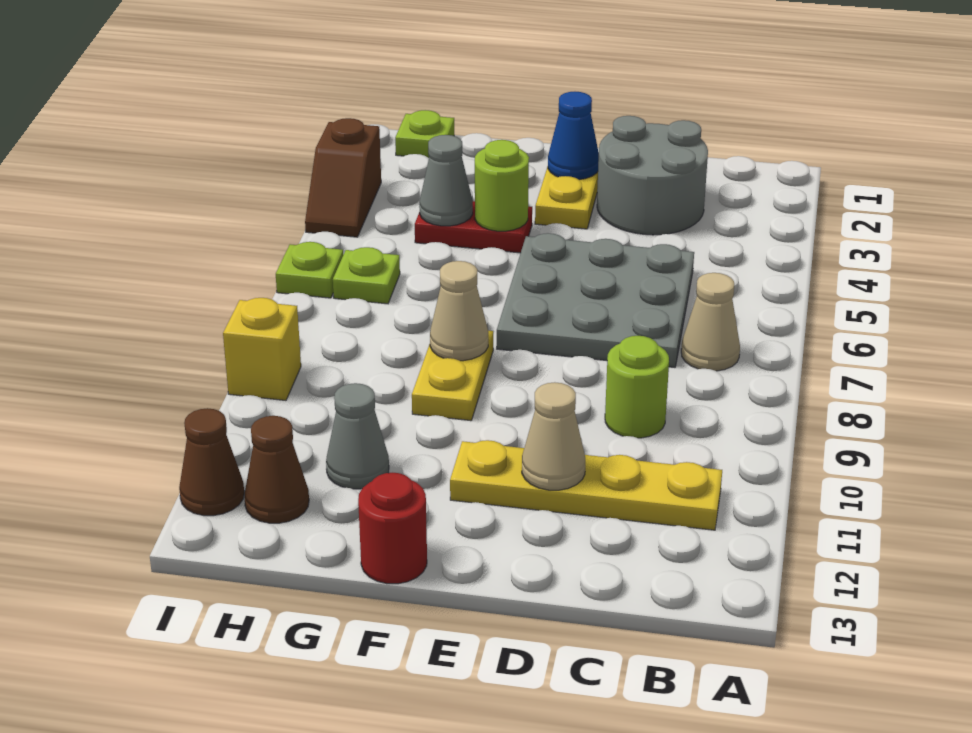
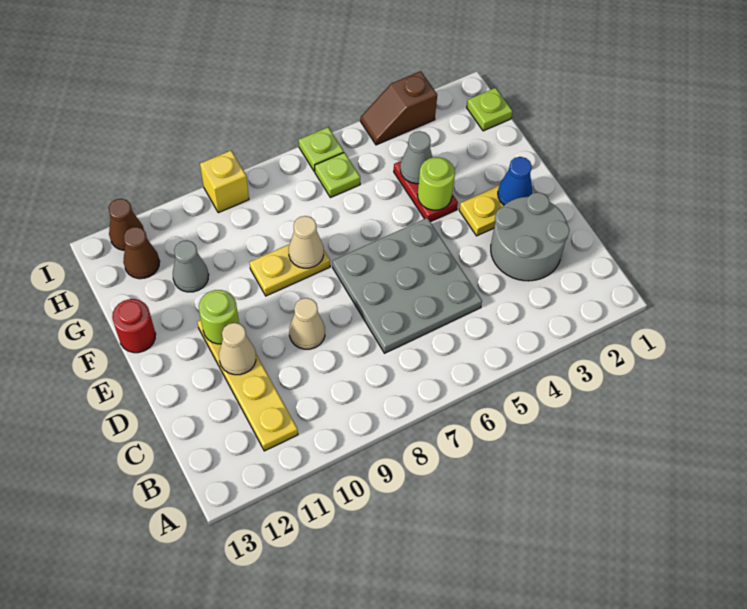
tan 1x1 cone [681,273,740,371] -> tan 1x1 cone moved to [289,298,325,349]
lime 1x1 round brick [605,336,669,438] -> lime 1x1 round brick moved to [199,290,239,344]

